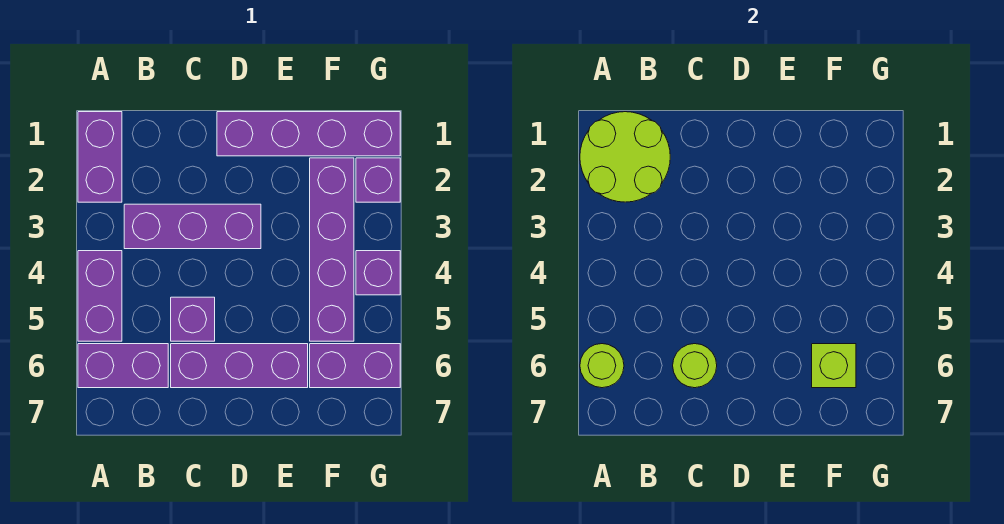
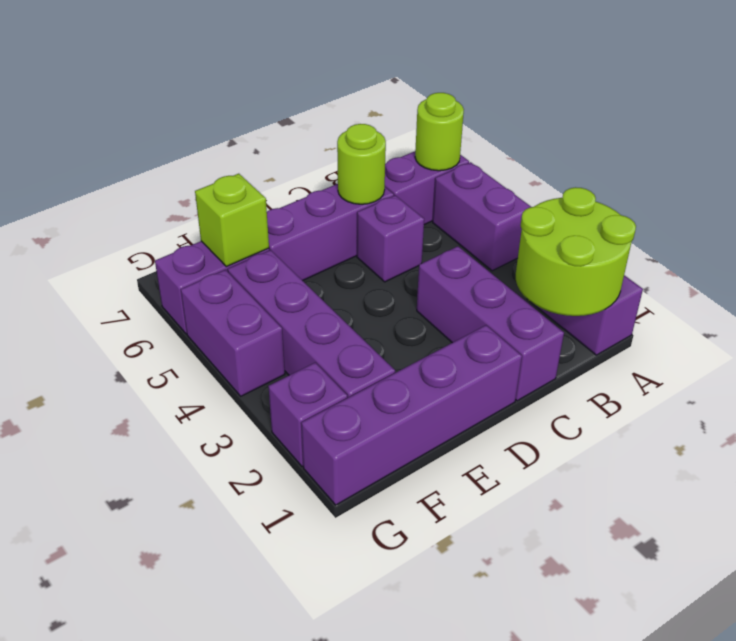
purple 1x3 brick [124,204,261,249] -> purple 1x3 brick turned to [417,246,564,401]
purple 1x1 brick [356,251,400,295] -> purple 1x2 brick [181,270,285,396]

